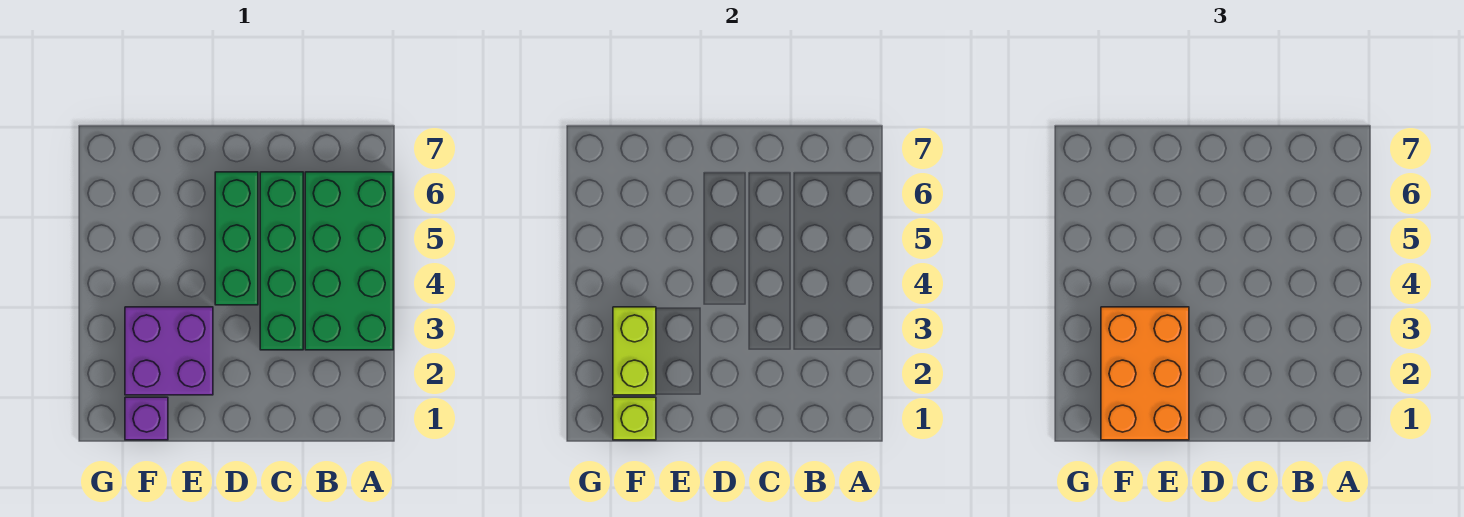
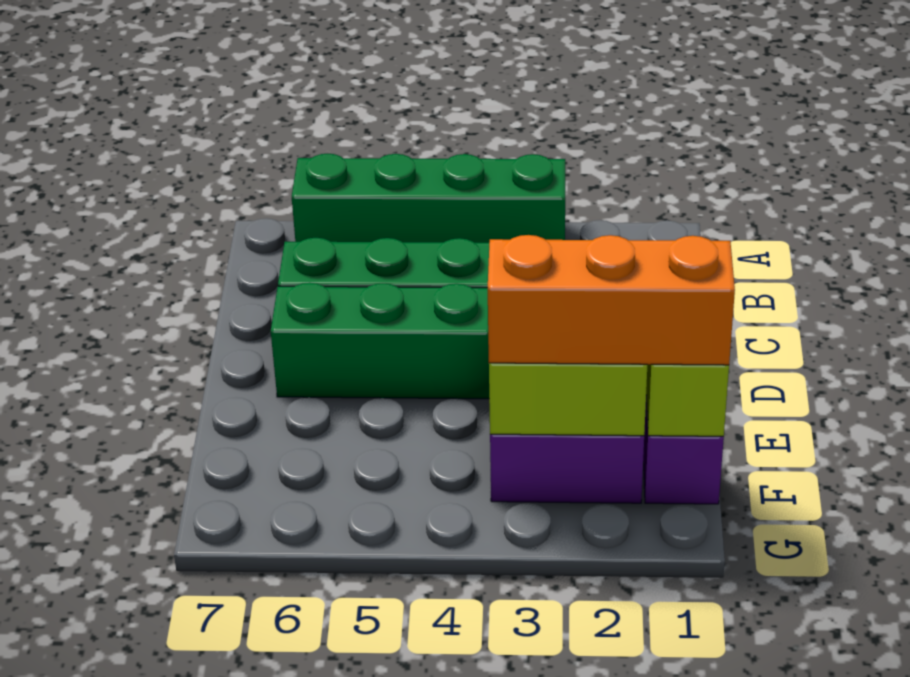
green 2x4 brick [305,172,393,350] -> green 1x4 brick [292,154,565,243]
orange 2x3 brick [1101,307,1189,440] -> orange 1x3 brick [488,235,735,365]

